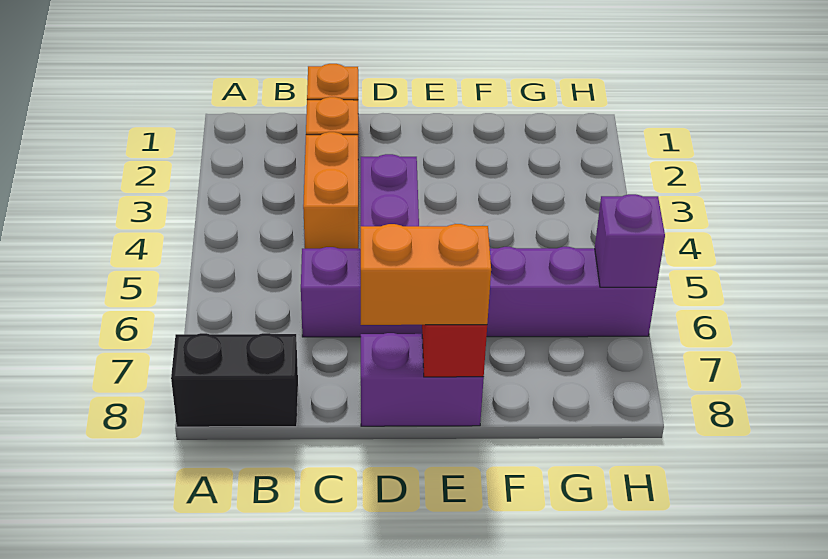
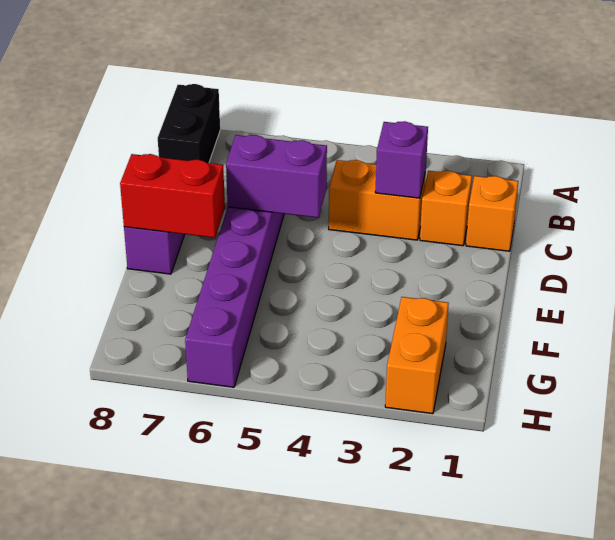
orange 1x2 brick [361,224,491,325] -> orange 1x2 brick moved to [385,297,449,414]
purple 1x1 brick [595,194,665,287] -> purple 1x1 brick moved to [375,121,428,198]

